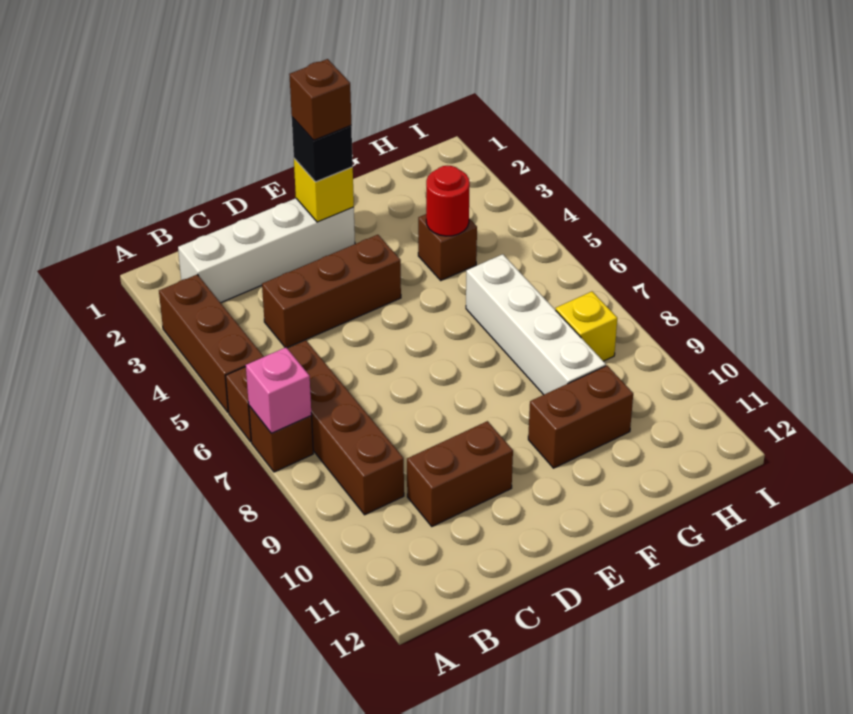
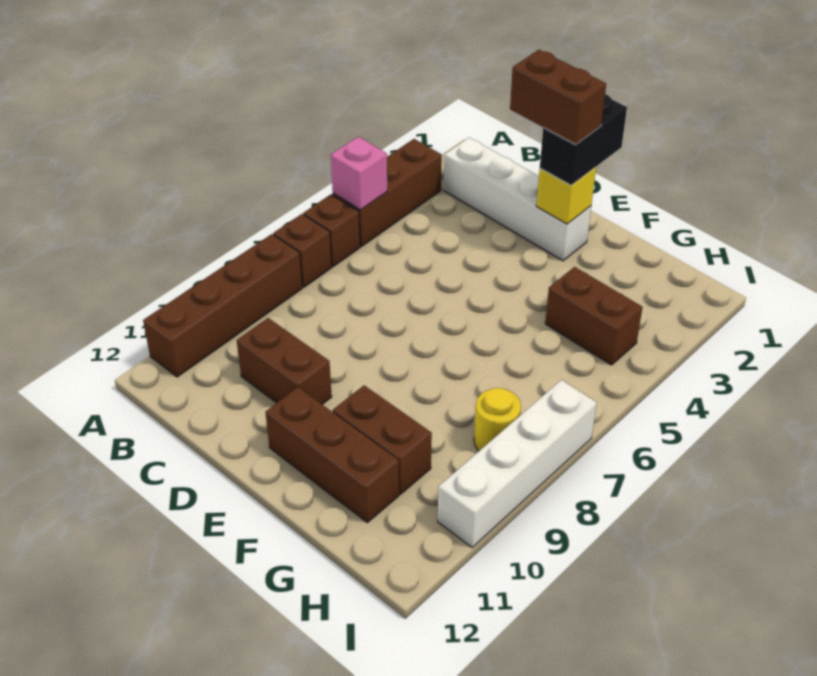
pink 1x1 brick [246,347,311,433] -> pink 1x1 brick moved to [331,137,387,210]
brown 1x4 brick [288,340,404,515] -> brown 1x4 brick moved to [143,234,302,377]
brown 1x3 brick [262,235,401,348] -> brown 1x3 brick moved to [265,387,399,523]
black 1x1 brick [292,117,353,182] -> black 1x2 brick [540,94,627,185]
brown 1x1 brick [289,59,351,140] -> brown 1x2 brick [510,50,606,145]
brown 1x1 brick [418,214,477,280] -> brown 1x2 brick [545,267,643,365]
red 1x1 round brick [426,166,470,236] -> none
white 1x4 brick [466,254,606,395] -> white 1x4 brick moved to [438,380,597,547]
yellow 1x1 brick [556,291,617,361] -> yellow 1x1 round brick [474,388,521,451]

